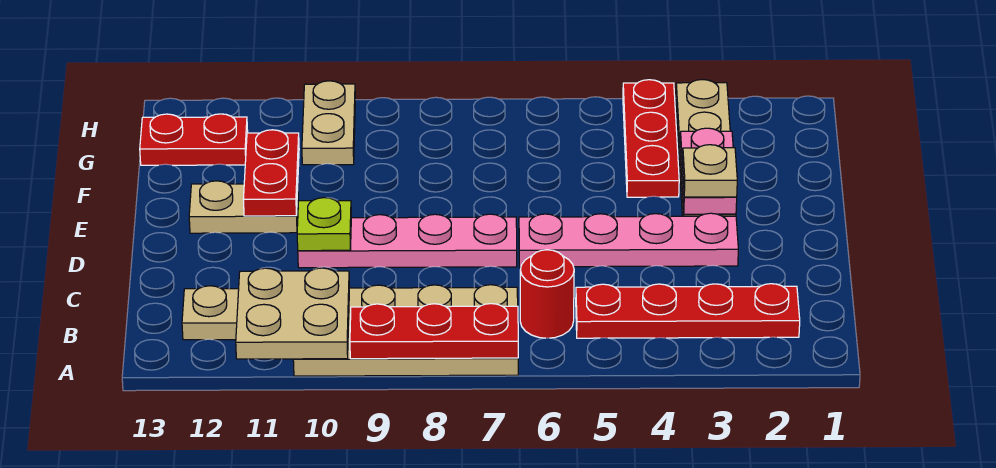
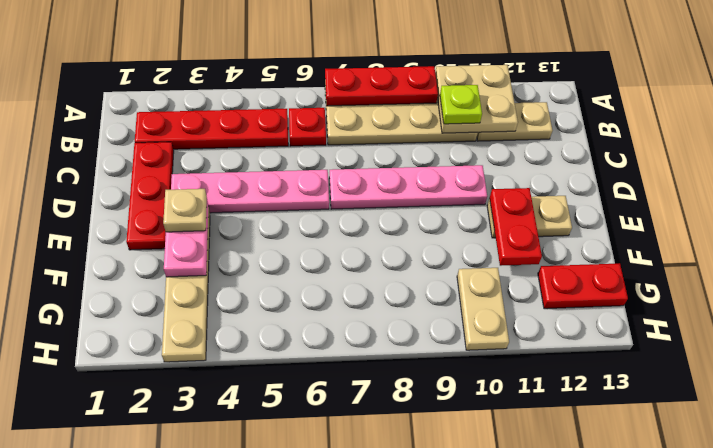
red 1x1 round brick [520,250,574,338] -> red 1x1 plate [289,108,326,146]
lime 1x1 plate [297,198,351,251] -> lime 1x1 plate moved to [440,85,482,124]
red 1x3 plate [623,80,679,197] -> red 1x3 plate moved to [126,142,174,250]

